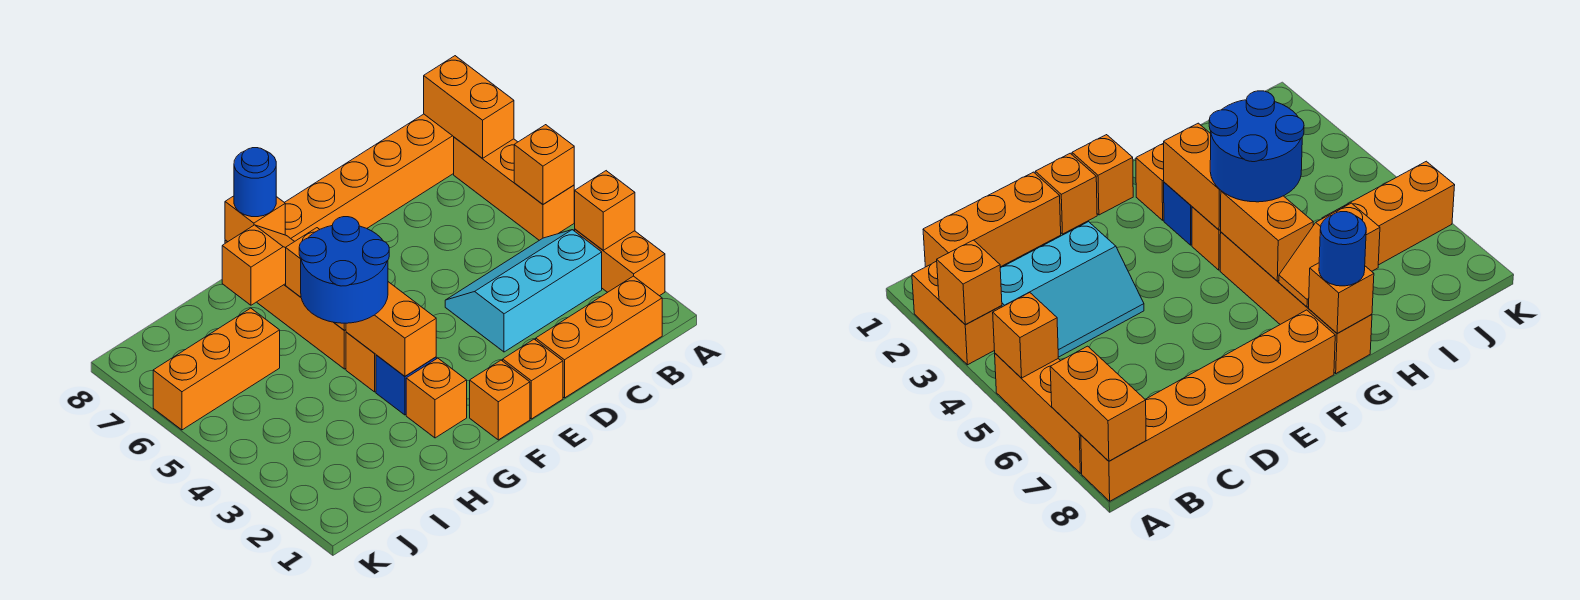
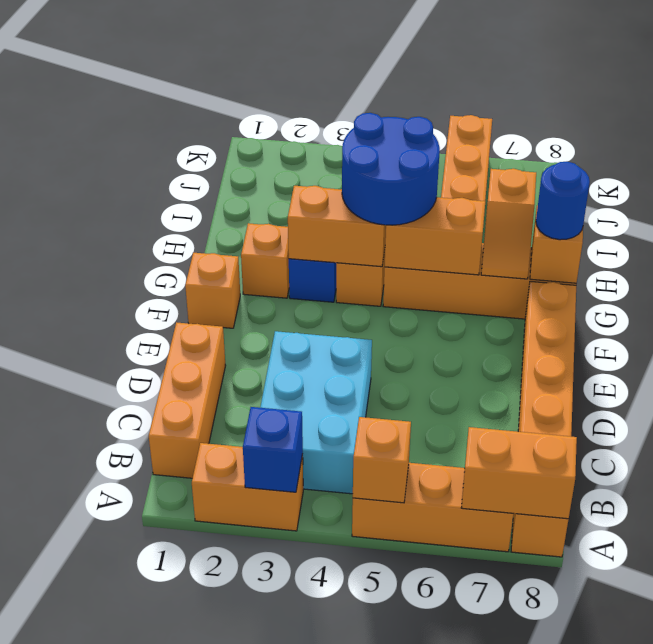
orange 1x1 brick [574,171,635,250] -> blue 1x1 brick [243,407,303,492]
cyan 2x3 slope [445,230,602,352] -> cyan 2x3 brick [260,331,372,494]
orange 1x1 brick [503,339,563,419] -> none

